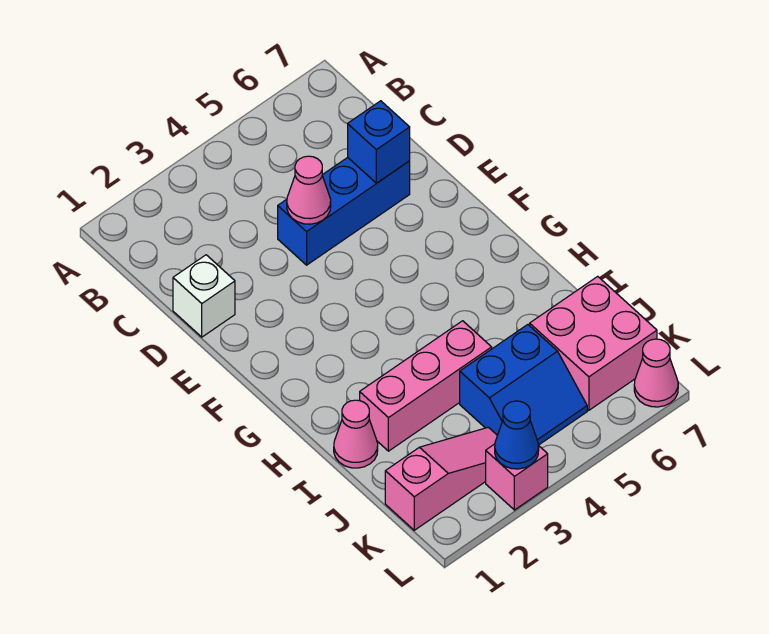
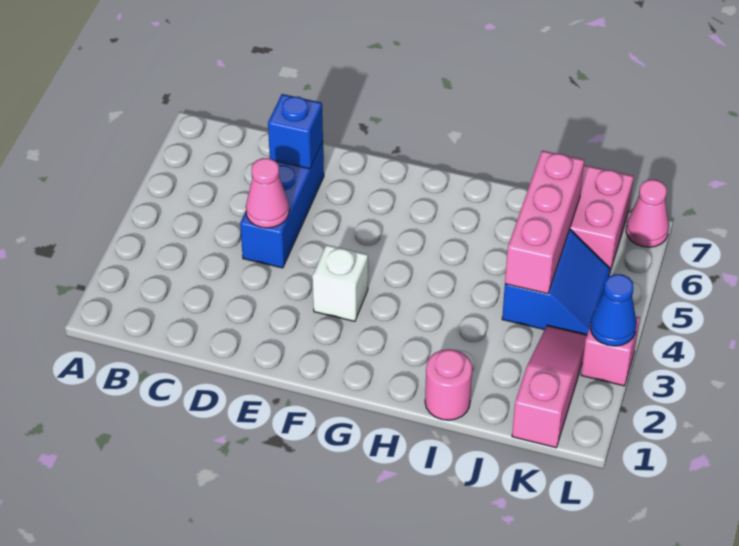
white 1x1 brick [173,255,235,337] -> white 1x1 brick moved to [312,245,368,321]
pink 1x1 cone [334,400,378,468] -> pink 1x1 round brick [425,349,472,420]
pink 1x3 brick [360,321,492,451] -> pink 1x3 brick moved to [505,151,584,294]

